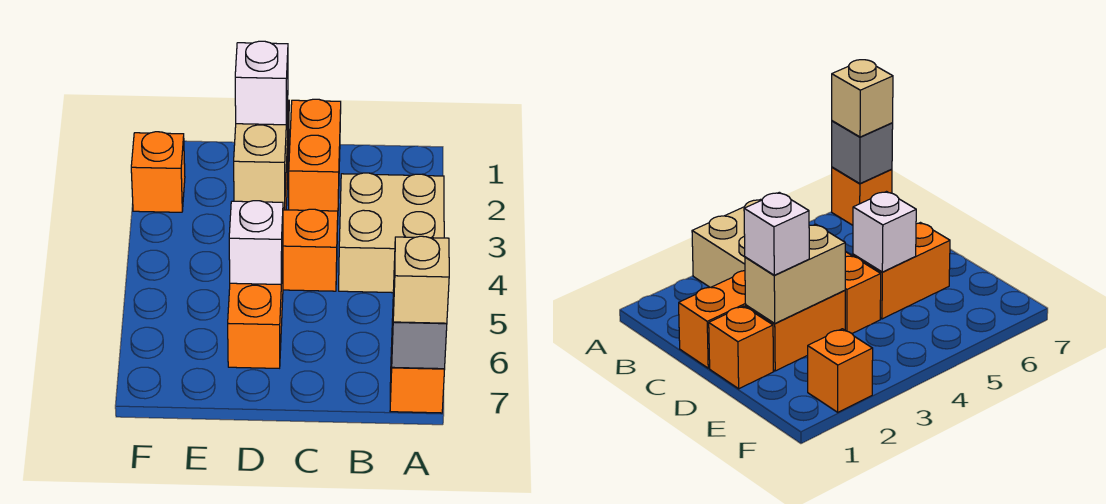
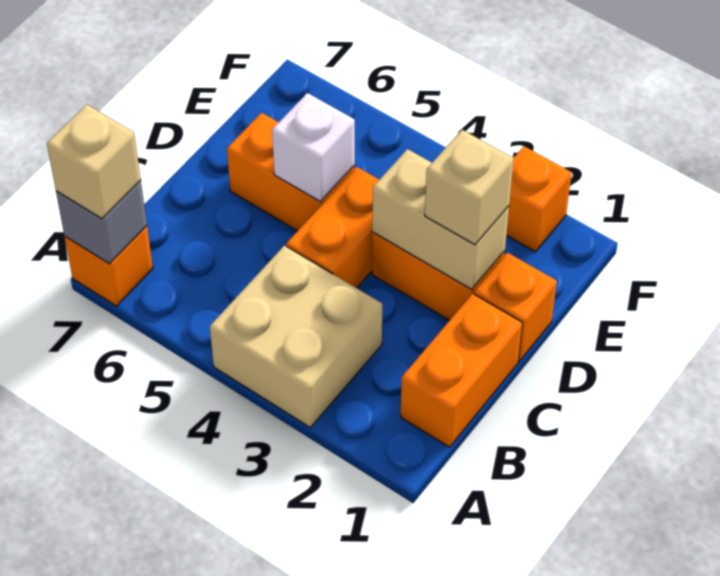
orange 1x2 brick [289,99,341,211] -> orange 1x2 brick turned to [401,294,522,447]
white 1x1 brick [235,41,288,125] -> tan 1x1 brick [425,130,514,245]

